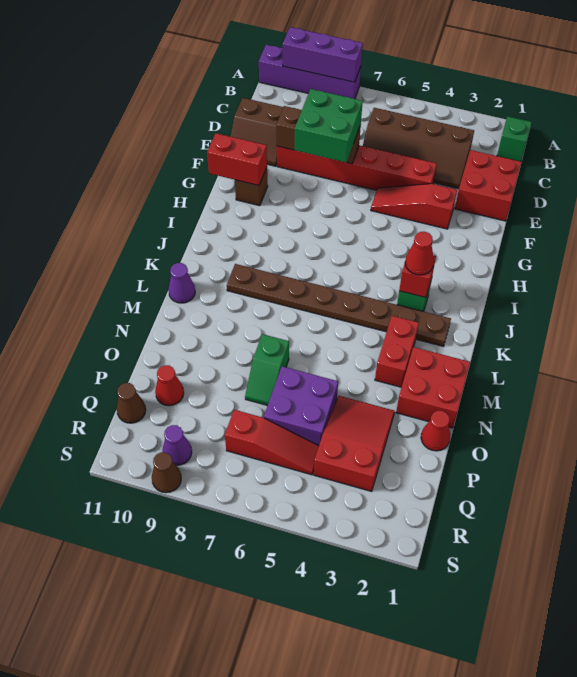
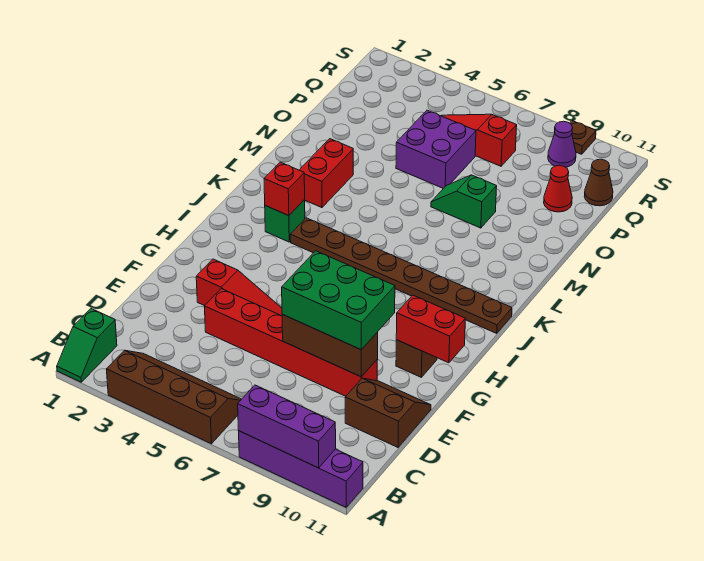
brown 2x4 slope [363,108,474,189] -> brown 2x4 slope moved to [107,350,241,444]
red 2x2 brick [455,150,521,221] -> none
green 2x2 brick [295,89,363,163] -> green 2x3 brick [282,251,395,350]
red 1x1 cone [405,232,434,275] -> none
brown 1x8 plate [227,264,451,346] -> brown 1x8 plate moved to [290,218,512,333]
purple 1x1 cone [168,263,195,303] -> none
red 2x2 brick [396,347,470,428] -> none
green 1x2 slope [245,334,289,406] -> green 1x2 slope turned to [431,175,497,228]
red 1x1 cone [421,411,450,451] -> none
red 2x3 slope [314,396,395,492] -> none
brown 1x1 cone [152,452,181,493] -> brown 1x1 plate [570,121,596,154]

